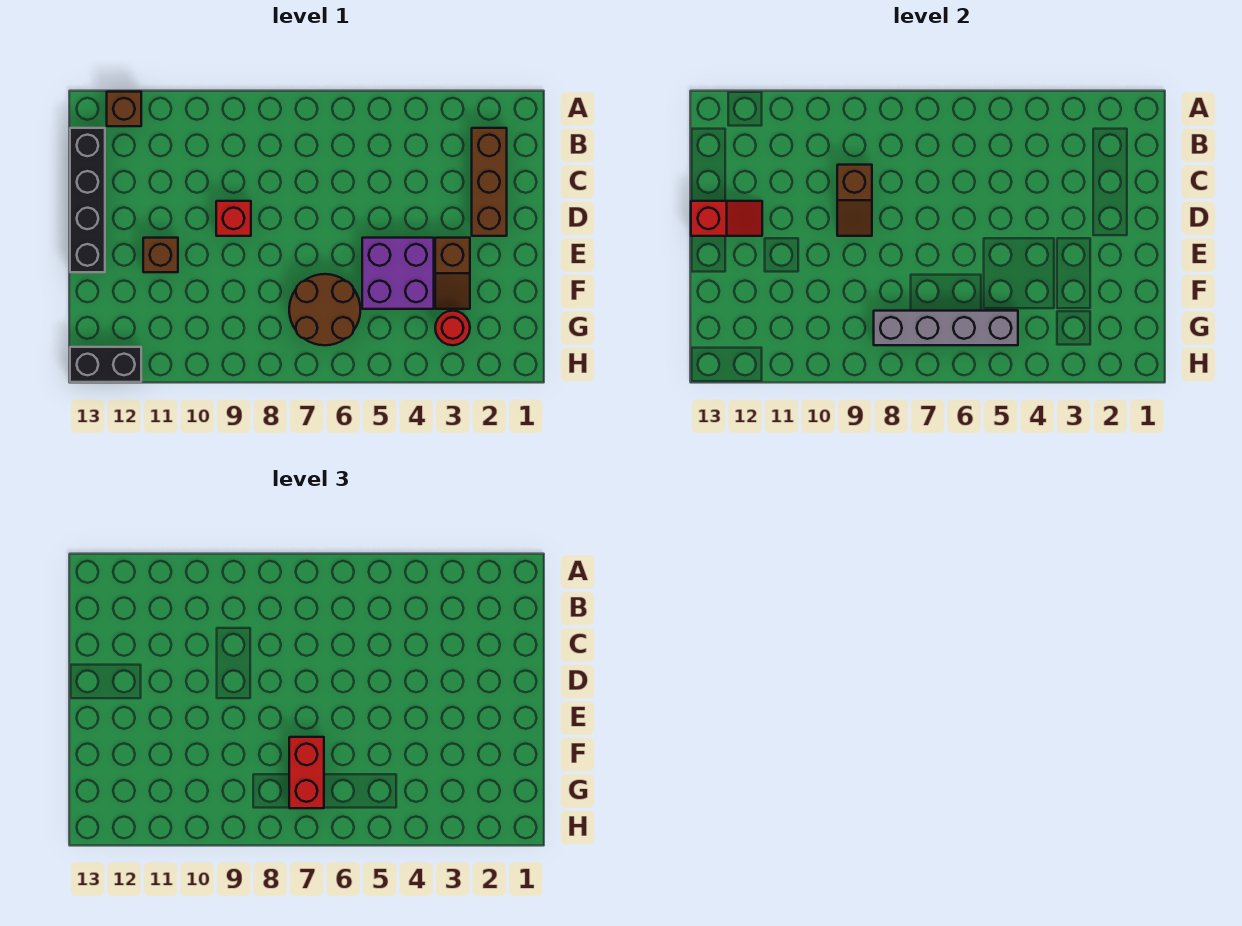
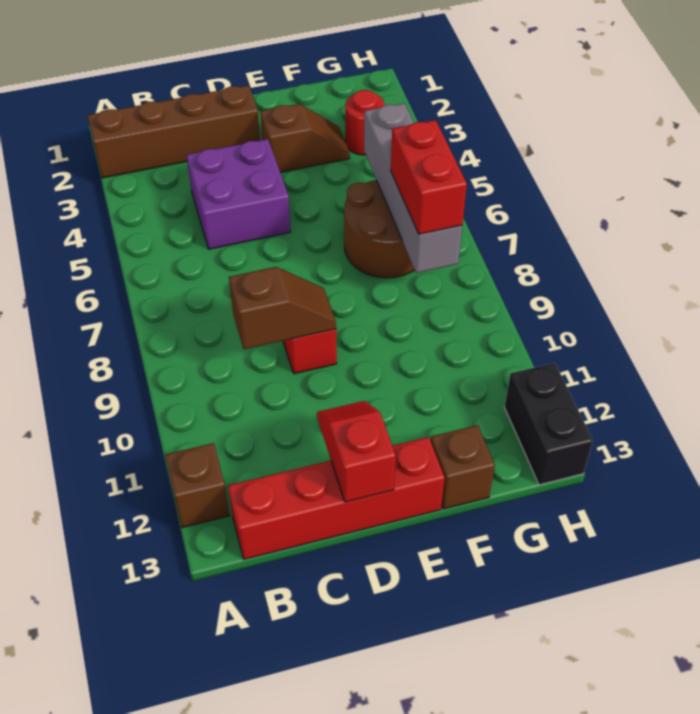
brown 1x3 brick [472,128,507,236] -> brown 1x4 brick [88,85,260,178]
black 1x4 brick [70,128,105,272] -> red 1x4 brick [228,437,445,559]
purple 2x2 brick [362,238,434,309] -> purple 2x2 brick moved to [186,139,291,249]
brown 1x1 brick [143,238,178,272] -> brown 1x1 brick moved to [431,425,495,509]
red 1x2 brick [289,737,324,808] -> red 1x2 brick turned to [391,120,467,234]

